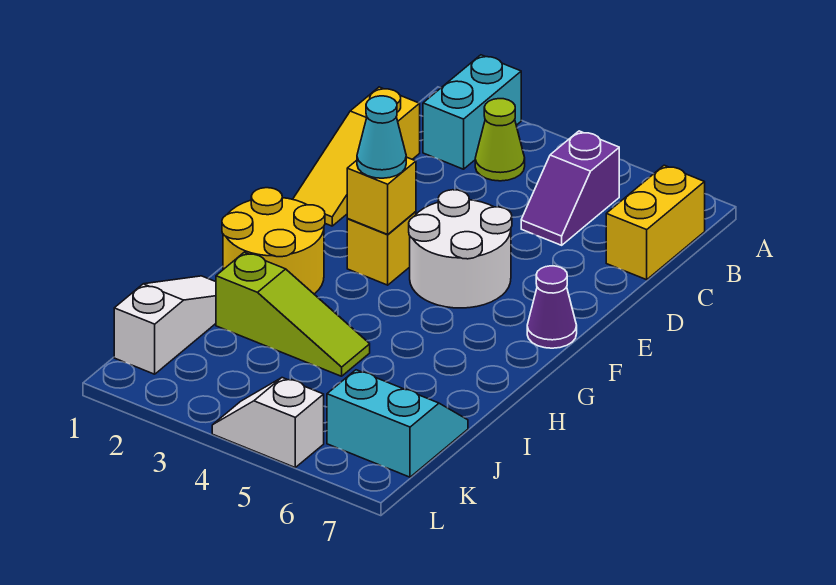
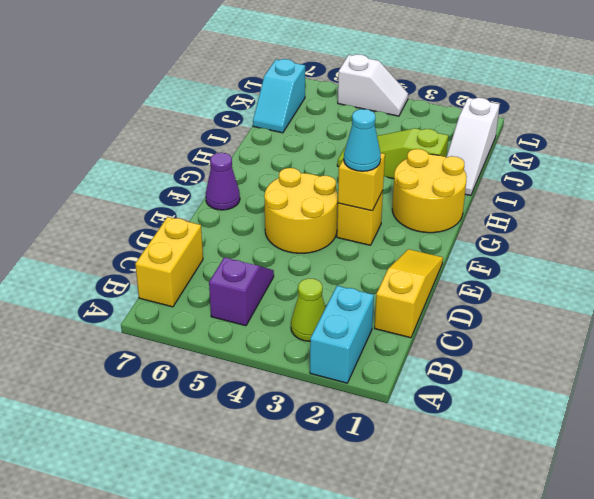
white 2x2 round brick [409,190,512,308] -> yellow 2x2 round brick [264,168,338,253]
cyan 2x2 slope [327,370,468,477] -> cyan 1x2 slope [253,59,305,133]

